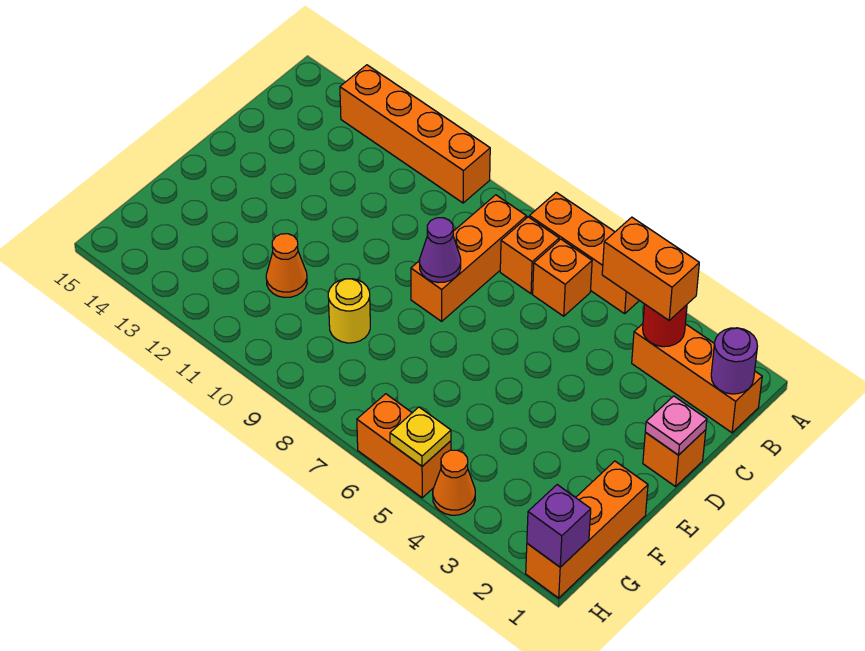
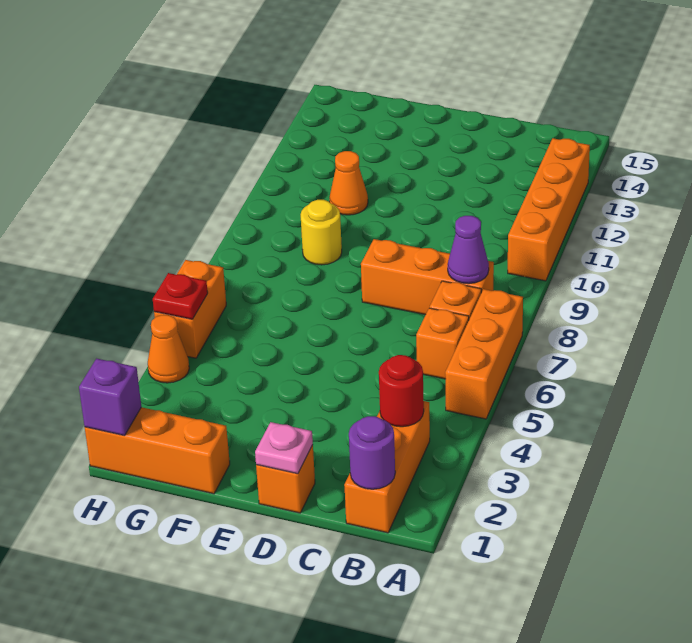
orange 1x2 brick [602,217,699,320] -> none
purple 1x1 cone [419,218,461,283] -> purple 1x1 cone moved to [448,216,489,284]
yellow 1x1 plate [390,407,451,466] -> red 1x1 plate [153,273,208,319]

